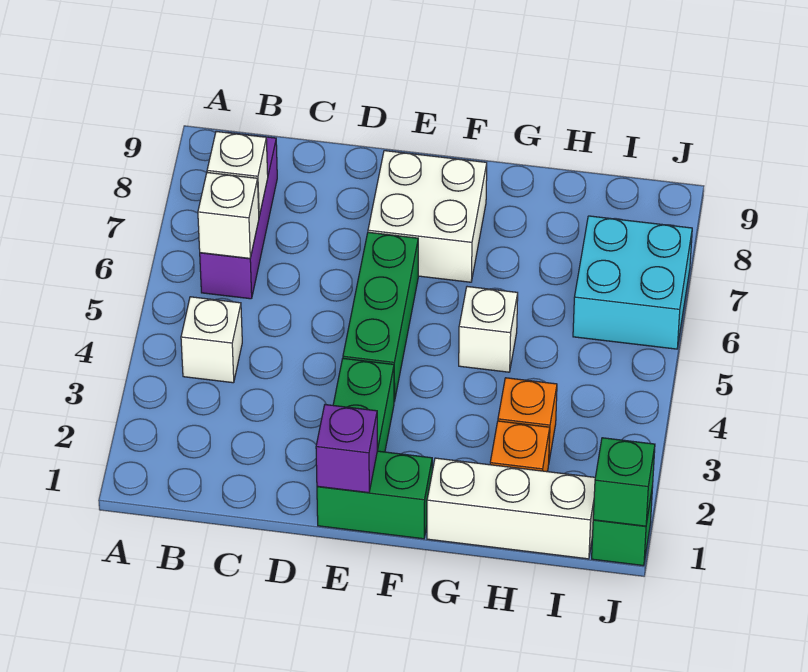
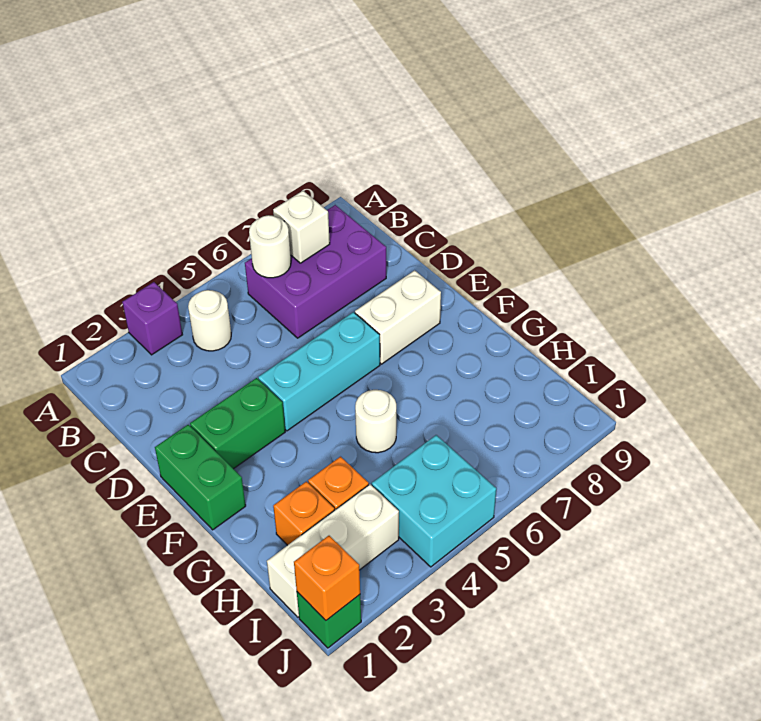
white 1x1 brick [181,297,242,383] -> white 1x1 round brick [188,290,231,351]
purple 1x3 brick [200,132,277,299] -> purple 2x3 brick [245,205,386,338]
white 1x1 brick [198,173,259,258] -> white 1x1 round brick [249,215,291,278]
purple 1x1 brick [316,405,377,493] -> purple 1x1 brick moved to [122,282,183,355]
green 1x3 brick [343,232,418,402] -> cyan 1x3 brick [258,312,380,431]
white 2x2 brick [368,151,487,282] -> white 1x2 brick [355,270,441,364]
white 1x3 brick [427,458,595,559] -> white 1x3 brick turned to [267,484,399,617]
white 1x1 brick [459,287,518,372] -> white 1x1 round brick [355,390,396,453]
cyan 2x2 brick [573,216,692,349] -> cyan 2x2 brick moved to [372,435,496,567]
green 1x1 brick [593,438,655,526] -> orange 1x1 brick [294,536,360,620]

